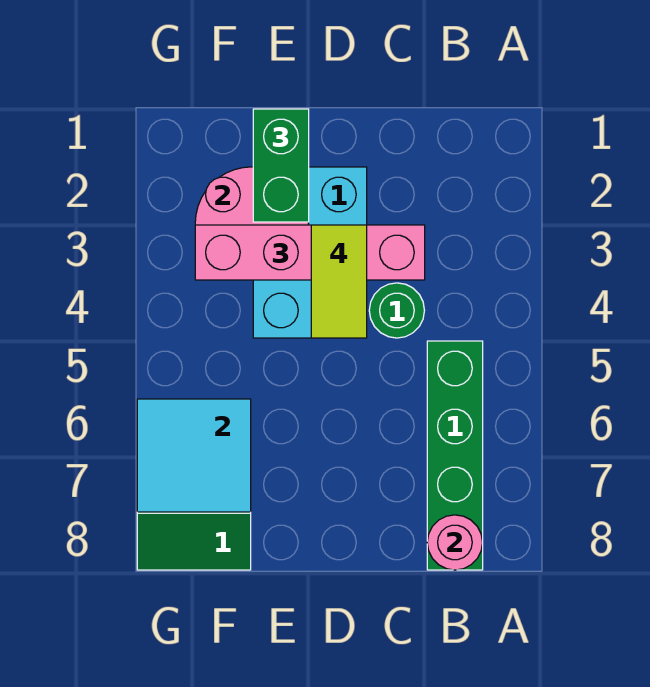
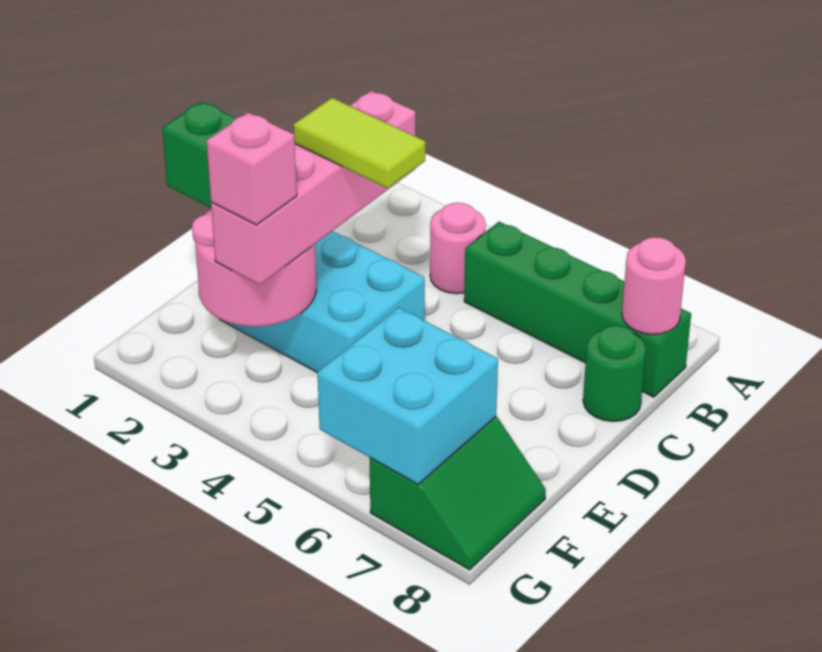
none -> pink 1x1 round brick [430,203,486,294]
green 1x1 round brick [369,283,424,338] -> green 1x1 round brick moved to [583,325,646,422]
none -> pink 1x1 brick [207,113,297,225]
cyan 2x2 tile [137,399,251,512] -> cyan 2x2 brick [318,308,498,484]

